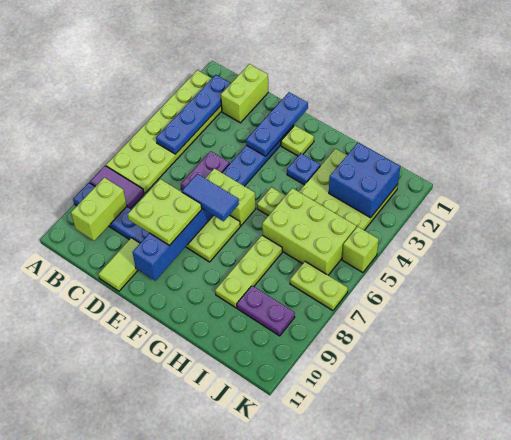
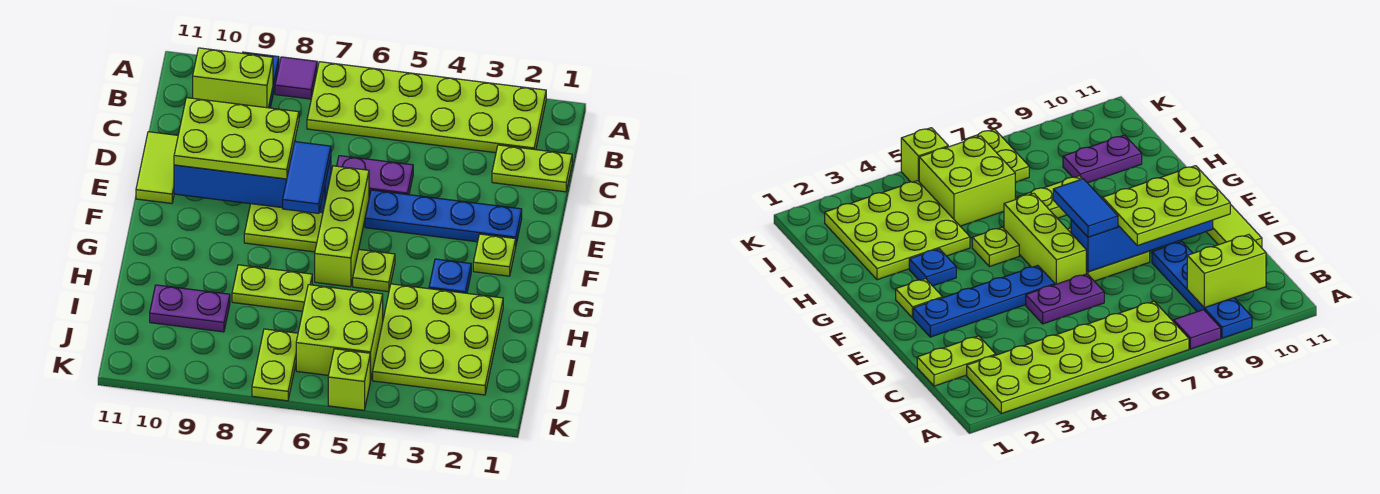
purple 1x2 tile [90,166,144,209] -> purple 1x1 tile [275,57,317,99]
blue 1x4 plate [156,75,231,154] -> none
lime 1x2 brick [221,64,268,123] -> lime 1x2 plate [492,145,572,192]
lime 2x2 plate [128,179,202,246] -> lime 2x3 plate [174,98,299,179]
lime 1x2 tile [98,238,140,291] -> lime 1x2 tile turned to [136,132,178,203]
blue 1x3 plate [246,92,308,156] -> none
lime 1x2 brick [205,168,255,226] -> lime 1x3 brick [315,166,369,287]
lime 2x3 brick [262,188,356,275] -> lime 2x2 brick [296,285,383,380]
lime 1x3 plate [215,235,282,308] -> lime 1x2 plate [232,265,312,311]
blue 2x2 brick [329,143,400,218] -> none
purple 1x2 plate [237,286,295,336] -> purple 1x2 plate turned to [150,285,230,332]

